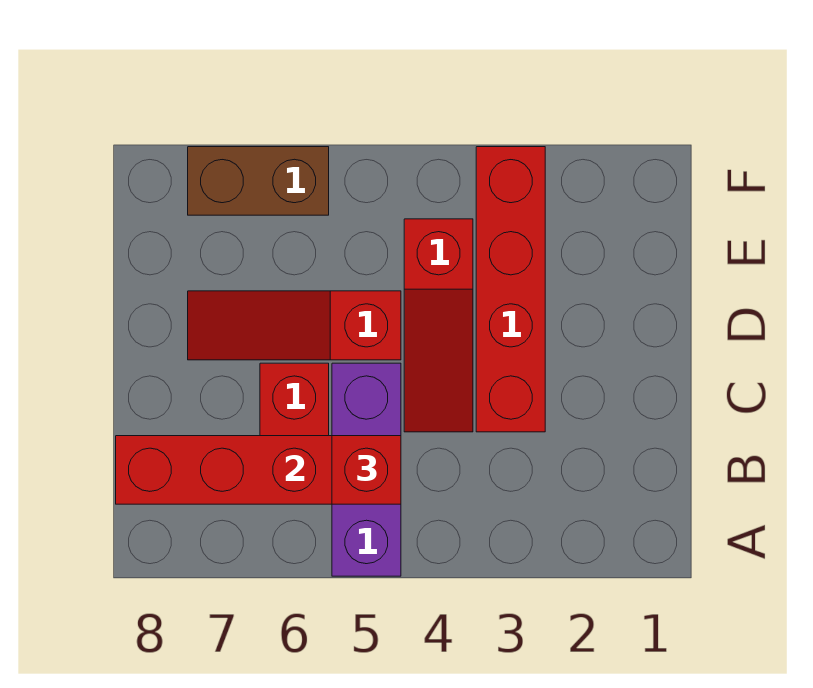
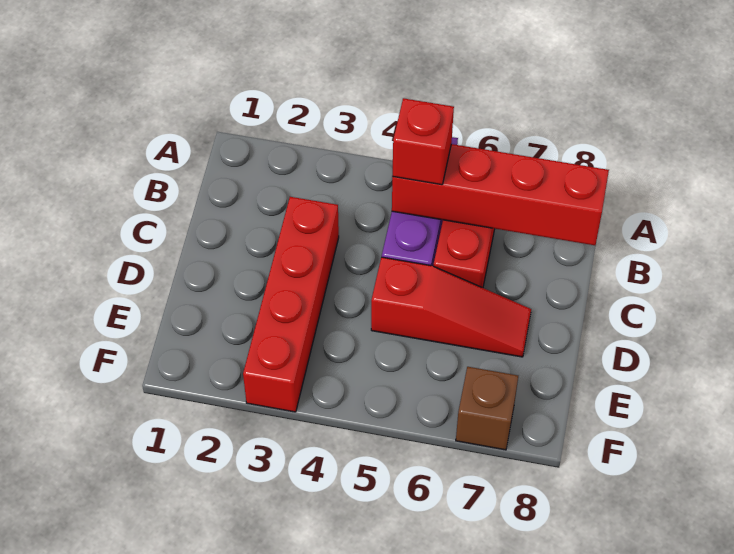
red 1x3 slope [404,219,473,432] -> none
brown 1x2 brick [188,147,329,215] -> brown 1x1 brick [456,367,518,450]

